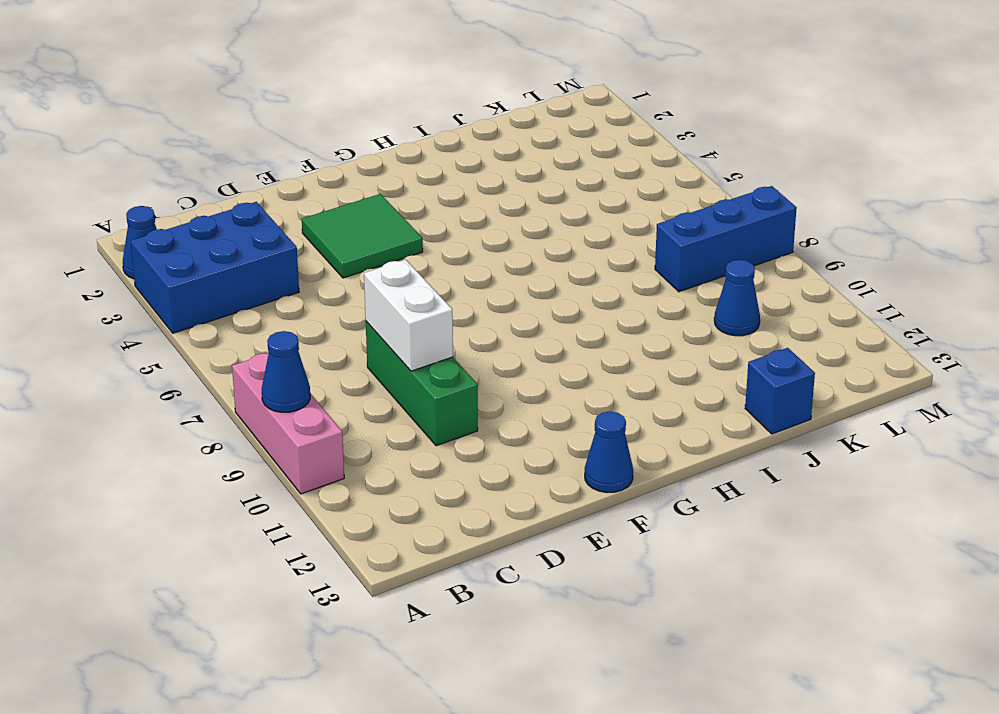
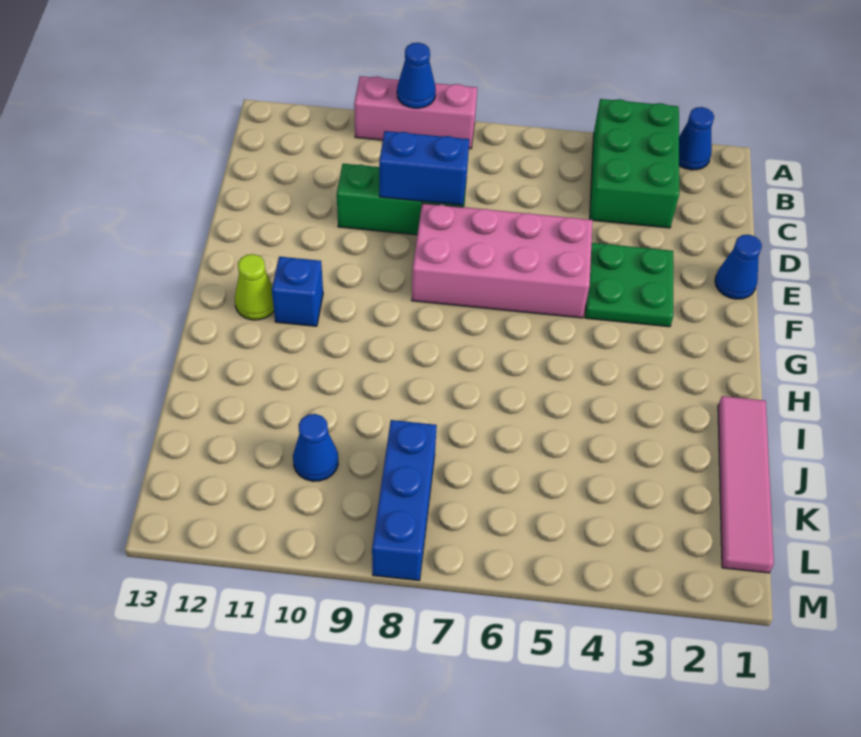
blue 2x3 brick [131,202,299,333] -> green 2x3 brick [590,99,679,228]
white 1x2 brick [364,260,453,371] -> blue 1x2 brick [379,131,469,205]
green 2x2 tile [302,194,423,278] -> green 2x2 plate [585,243,673,327]
none -> pink 2x4 brick [412,203,593,318]
blue 1x1 cone [585,412,633,492] -> blue 1x1 cone moved to [715,235,762,299]
none -> lime 1x1 cone [235,254,274,320]
none -> pink 1x4 tile [718,396,774,573]
blue 1x1 brick [745,348,815,434] -> blue 1x1 brick moved to [272,257,323,326]

